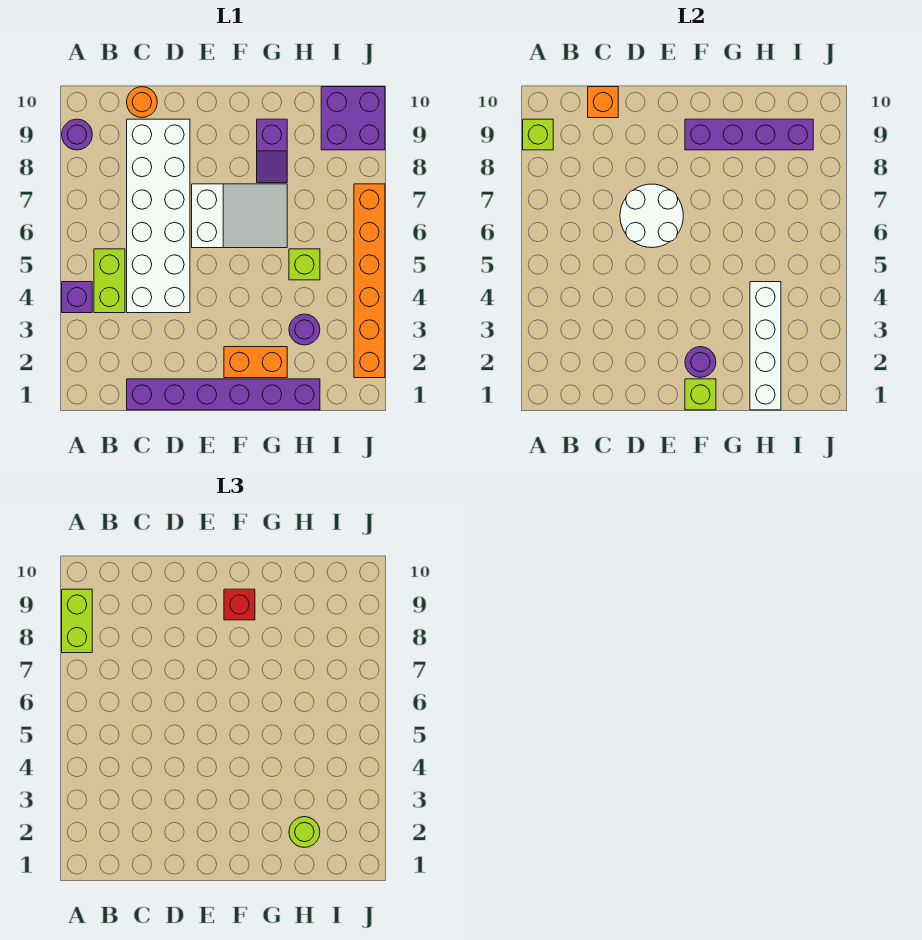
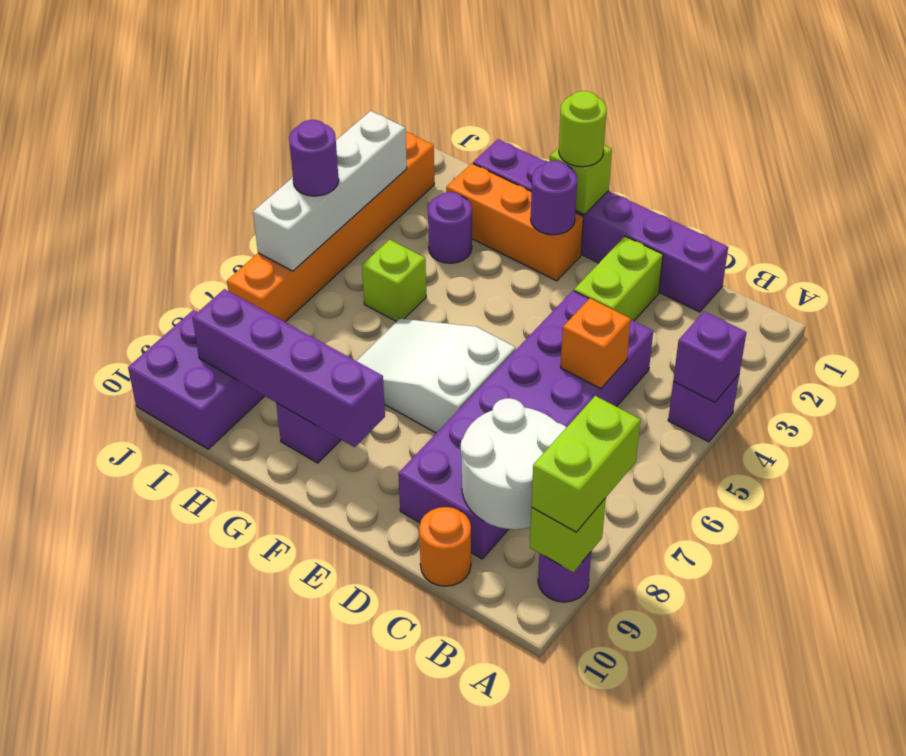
none -> purple 1x1 brick [673,311,746,402]
lime 1x2 brick [94,249,125,313] -> lime 1x2 brick moved to [574,236,663,321]
white 2x6 brick [127,119,190,313] -> purple 2x6 brick [398,291,653,559]
orange 1x1 brick [588,87,618,118] -> orange 1x1 brick moved to [561,298,631,389]
white 2x2 round brick [620,184,683,248] -> white 2x2 round brick moved to [461,398,567,529]
orange 1x2 brick [224,347,287,378] -> orange 1x3 brick [446,163,583,281]
red 1x1 brick [224,589,255,620] -> none
white 1x4 brick [750,282,781,410] -> white 1x4 brick moved to [253,111,407,271]
lime 1x1 round brick [289,817,320,848] -> lime 1x1 round brick moved to [559,91,607,167]
none -> purple 1x1 round brick [289,120,339,196]

